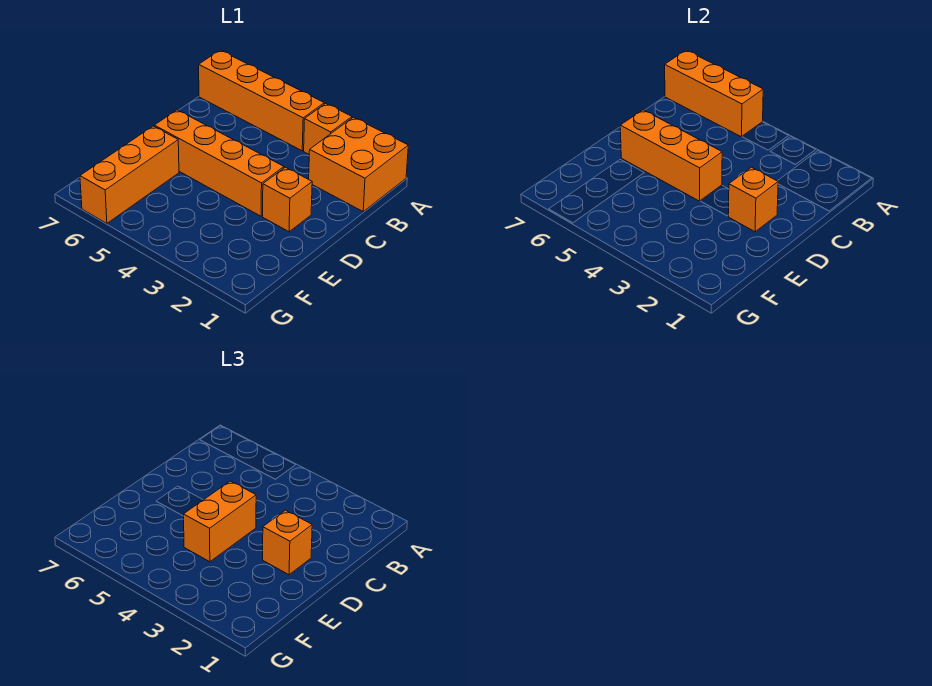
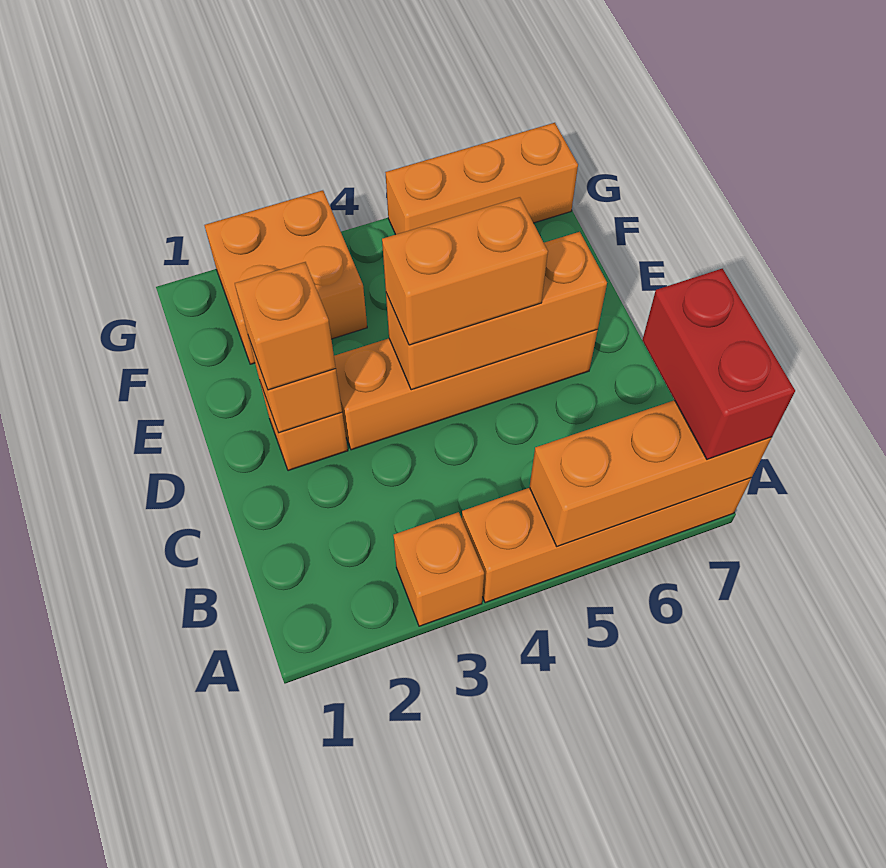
orange 2x2 brick [309,117,408,211] -> orange 2x2 brick moved to [204,190,367,364]
none -> red 1x2 brick [642,269,795,460]
orange 1x2 brick [184,481,256,562] -> orange 1x2 brick turned to [382,197,548,345]
orange 1x3 brick [80,126,179,223] -> orange 1x3 brick turned to [385,123,578,235]

